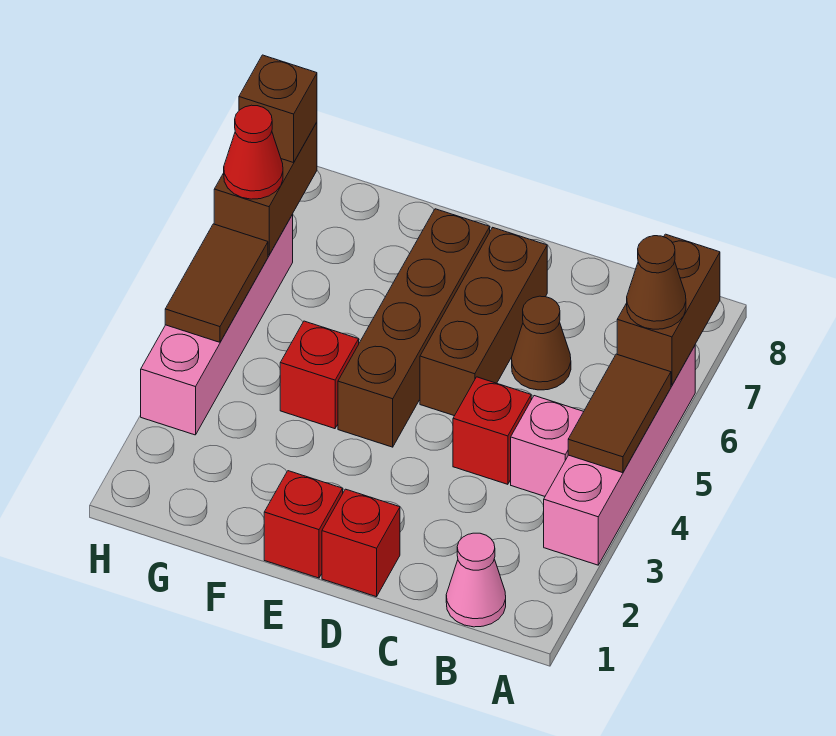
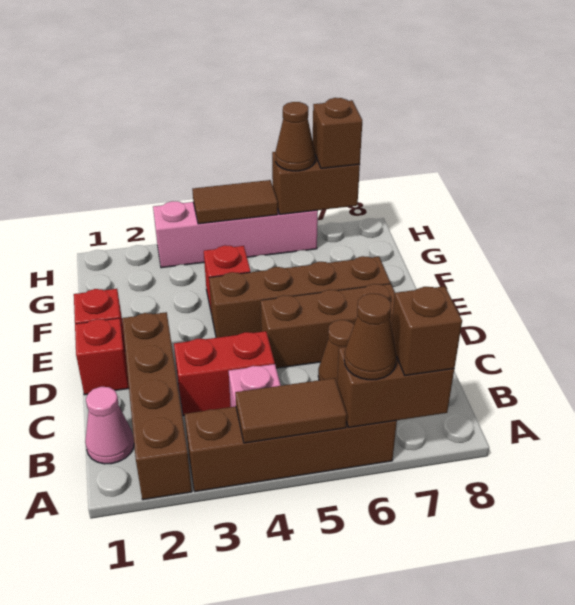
none -> brown 1x4 brick [122,312,192,500]
pink 1x4 brick [544,346,695,565] -> brown 1x4 brick [185,407,397,492]
none -> brown 1x1 brick [392,286,462,375]
red 1x1 brick [453,377,531,484] -> red 1x2 brick [174,331,275,416]
red 1x1 cone [224,105,283,199] -> brown 1x1 cone [276,102,315,171]

